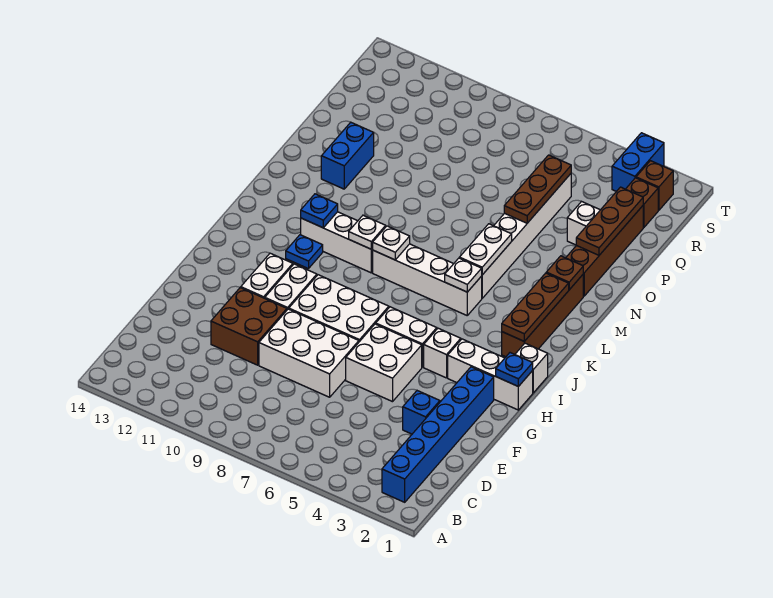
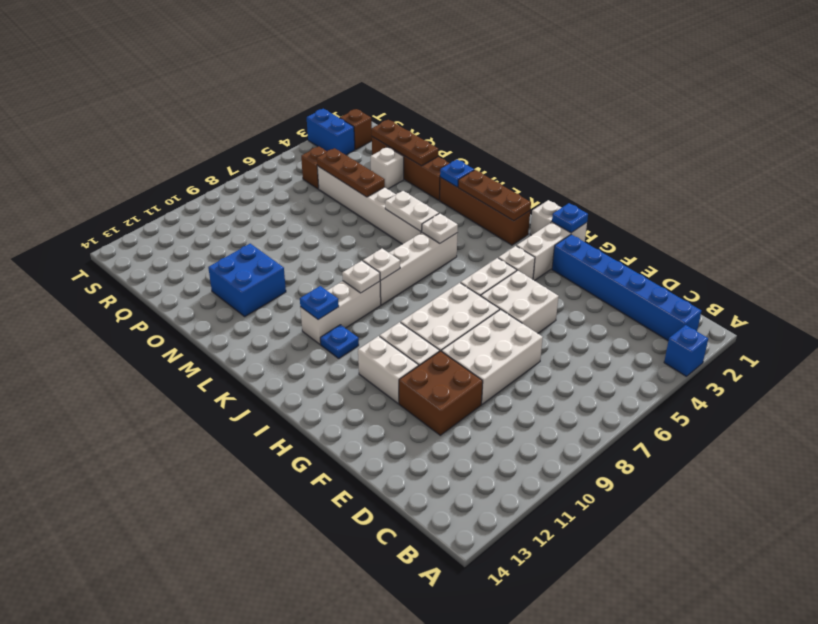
blue 1x1 brick [403,391,440,434] -> blue 1x1 brick moved to [664,325,708,376]
brown 1x1 plate [546,256,583,290] -> blue 1x1 plate [440,160,474,187]
blue 1x2 brick [321,122,374,189] -> blue 2x2 brick [208,244,286,316]
brown 1x1 brick [626,178,658,227] -> brown 1x1 brick moved to [301,146,327,189]

